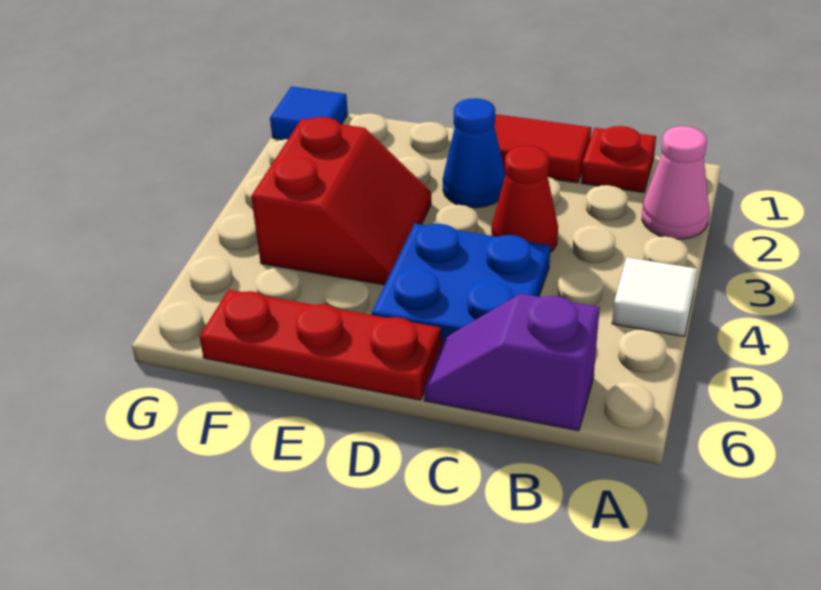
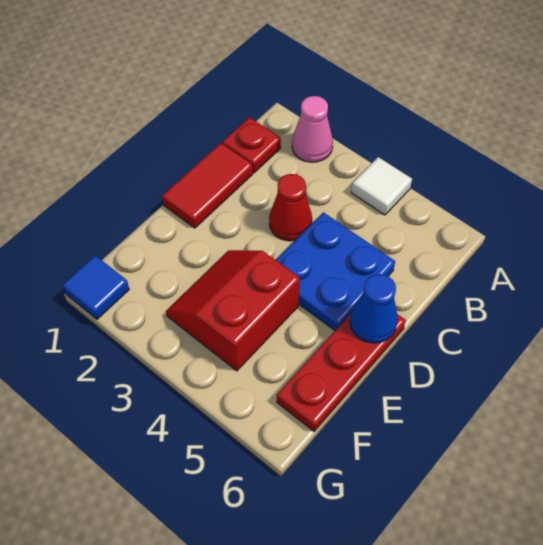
purple 1x2 slope [424,294,600,431] -> none
blue 1x1 cone [443,98,506,208] -> blue 1x1 cone moved to [350,274,398,343]
red 2x2 slope [251,117,431,285] -> red 2x2 slope turned to [166,250,300,371]

